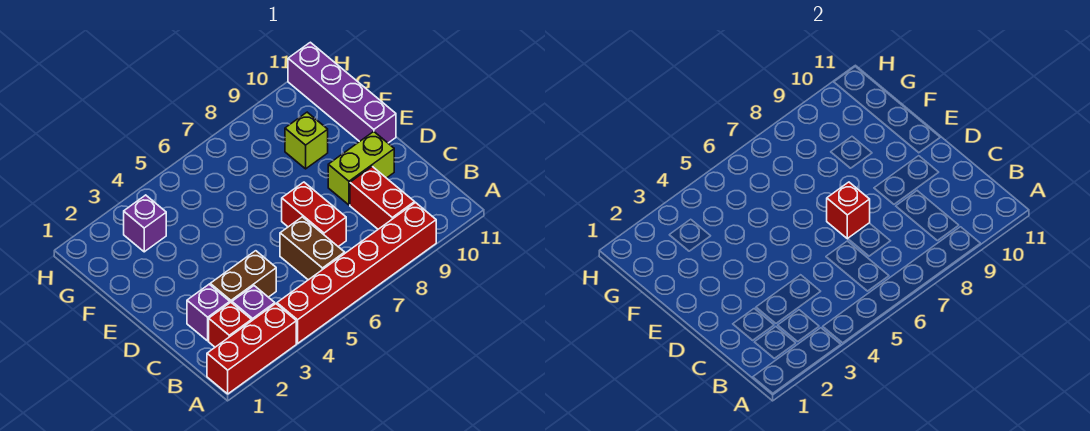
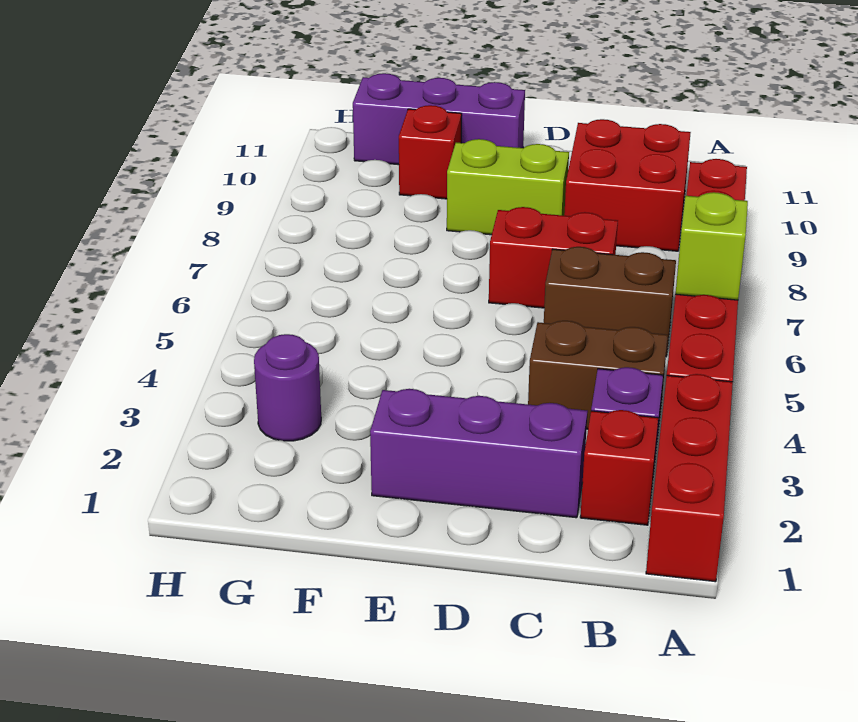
red 1x2 brick [350,167,415,229] -> red 2x2 brick [564,119,691,251]
purple 1x1 brick [187,284,230,341] -> purple 1x3 brick [370,389,588,518]
brown 1x2 brick [210,251,276,303] -> brown 1x2 brick turned to [528,321,668,430]
red 1x1 brick [827,182,870,239] -> red 1x1 brick moved to [399,105,462,199]
lime 1x2 brick [328,132,394,205] -> lime 1x2 brick turned to [447,139,569,235]
purple 1x4 brick [288,42,396,143] -> purple 1x3 brick [353,73,525,165]
lime 1x1 brick [285,112,328,169] -> lime 1x1 brick moved to [676,192,748,300]
purple 1x1 brick [124,195,166,252] -> purple 1x1 round brick [254,334,321,441]

